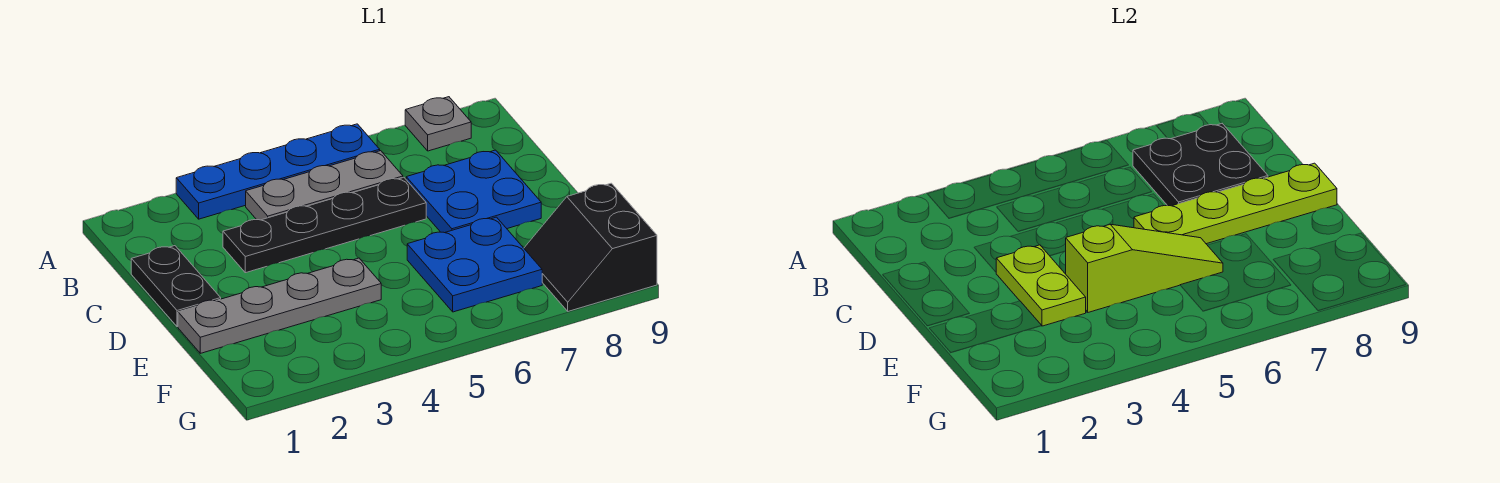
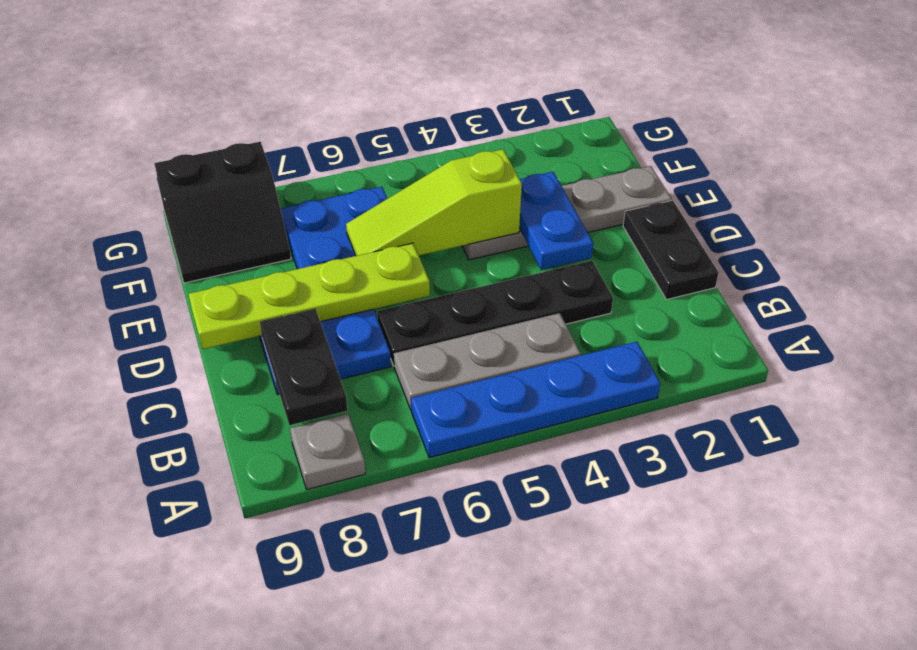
black 2x2 plate [1133,123,1268,206] -> black 1x2 plate [260,309,347,425]
lime 1x2 plate [996,245,1086,326] -> blue 1x2 plate [519,172,593,270]
black 2x2 slope [524,183,657,311] -> black 2x2 slope turned to [154,142,291,283]

